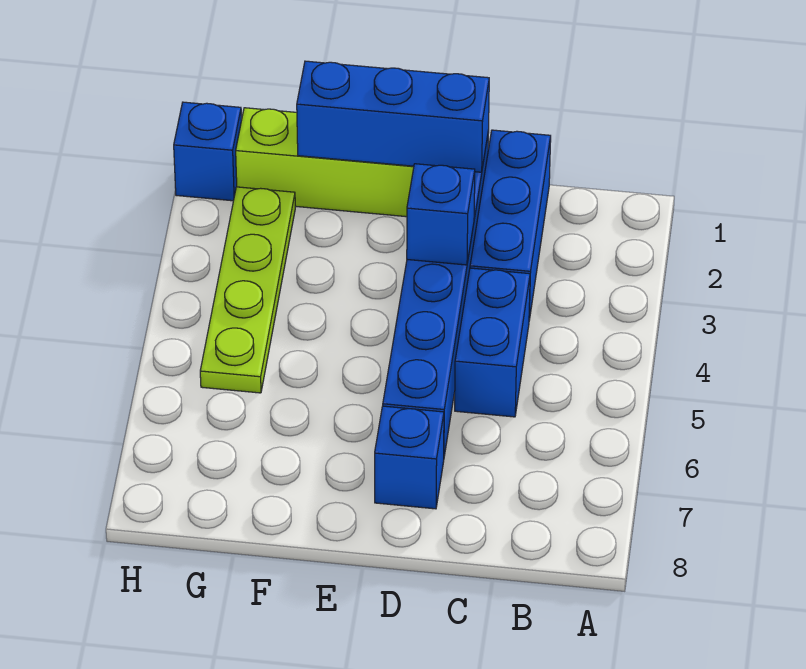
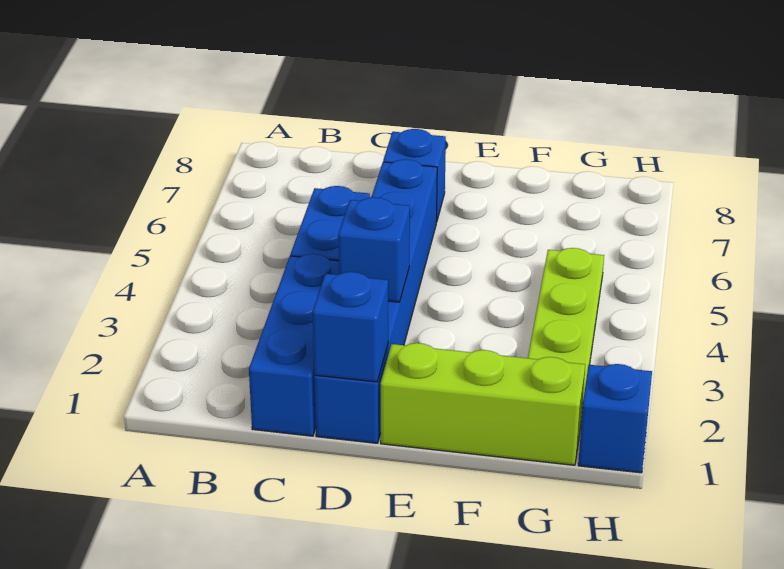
blue 1x3 brick [297,61,489,172] -> blue 1x1 brick [313,272,388,382]

